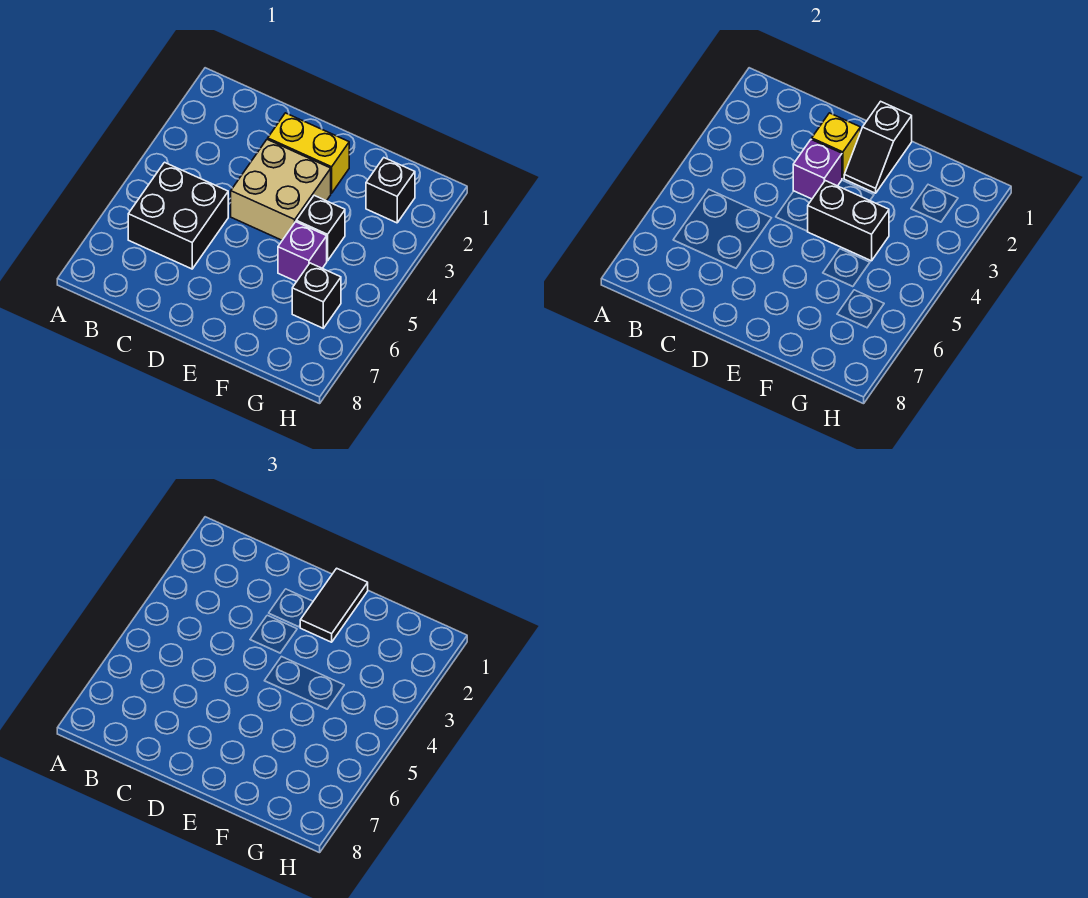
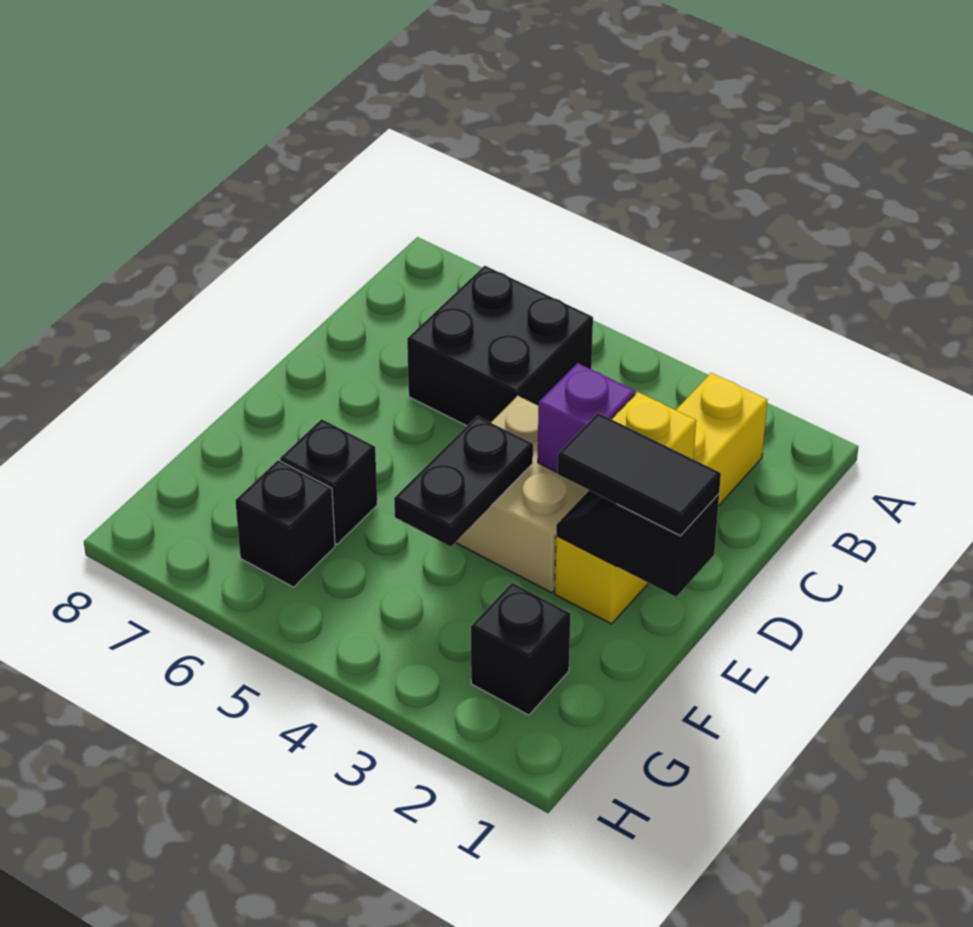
yellow 1x2 brick [268,113,349,193] -> yellow 1x4 brick [555,373,767,624]
black 1x2 brick [808,181,889,261] -> black 1x2 plate [394,416,533,547]
black 1x1 brick [296,195,345,261] -> black 1x1 brick moved to [280,419,377,544]
purple 1x1 brick [278,222,327,282] -> none

